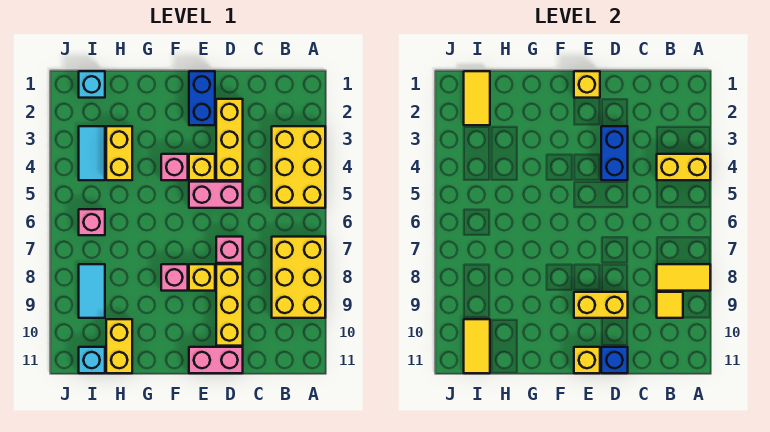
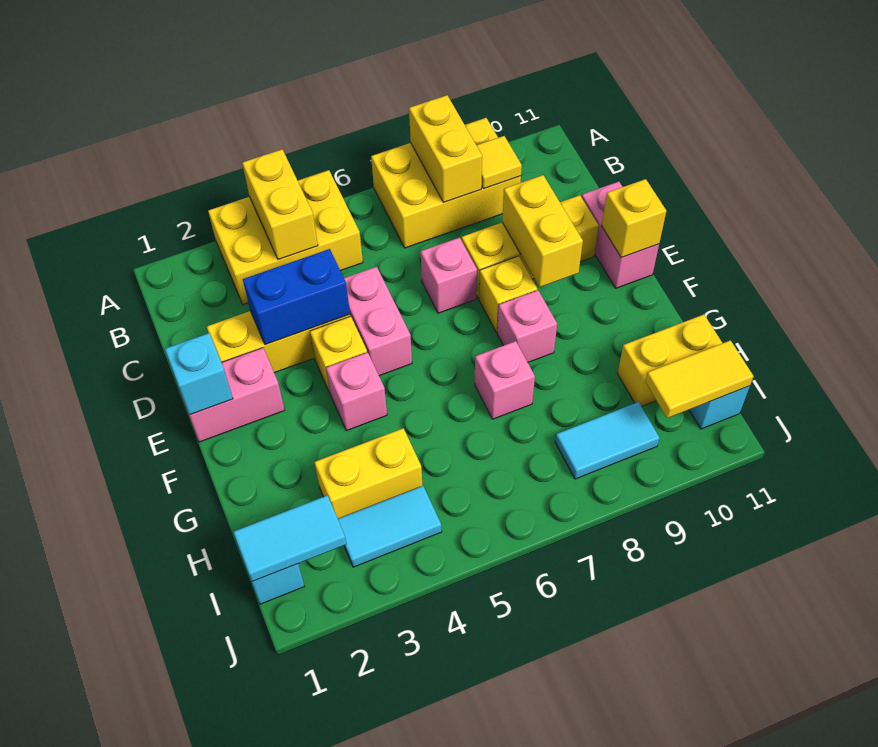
yellow 1x2 tile [657,264,710,291] -> yellow 1x2 brick [409,95,482,202]
blue 1x1 brick [601,347,628,373] -> none
blue 1x2 brick [189,71,215,125] -> pink 1x2 brick [189,348,285,442]
yellow 1x1 brick [574,71,600,98] -> cyan 1x1 brick [165,333,233,415]
yellow 1x2 tile [464,71,490,125] -> cyan 1x2 tile [233,495,346,582]
pink 1x1 brick [79,209,105,235] -> pink 1x1 brick moved to [475,341,535,419]

